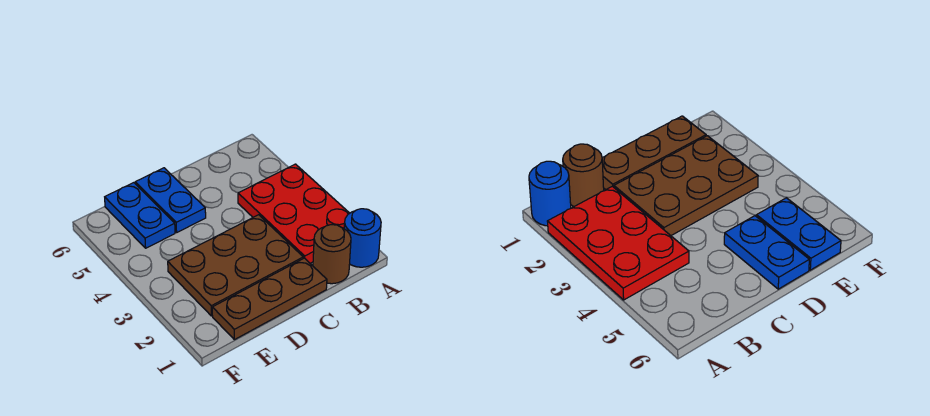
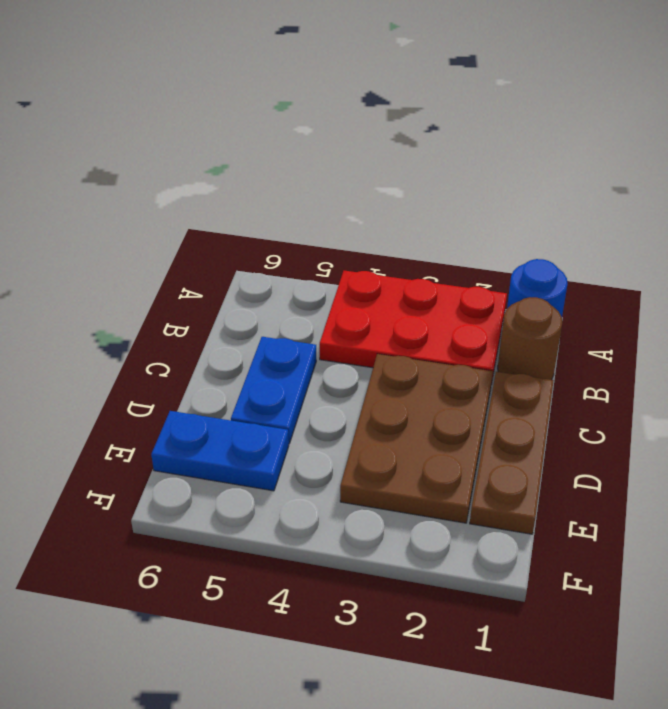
blue 1x2 plate [135,168,206,232] -> blue 1x2 plate turned to [231,337,316,443]

